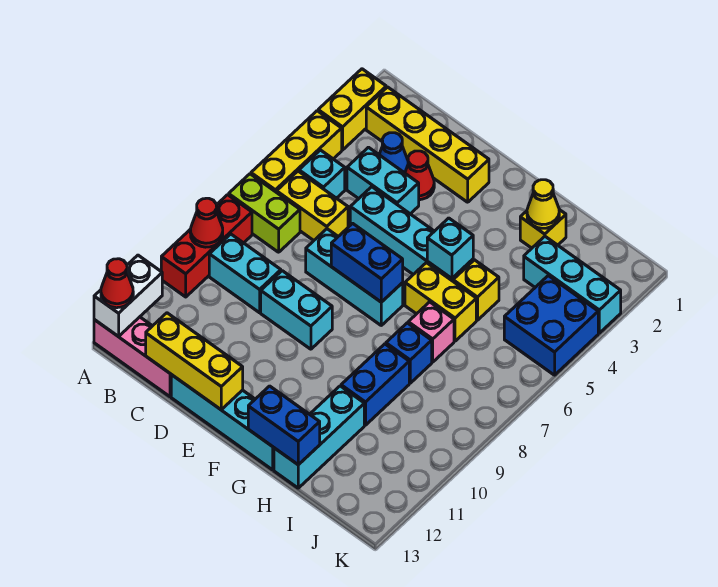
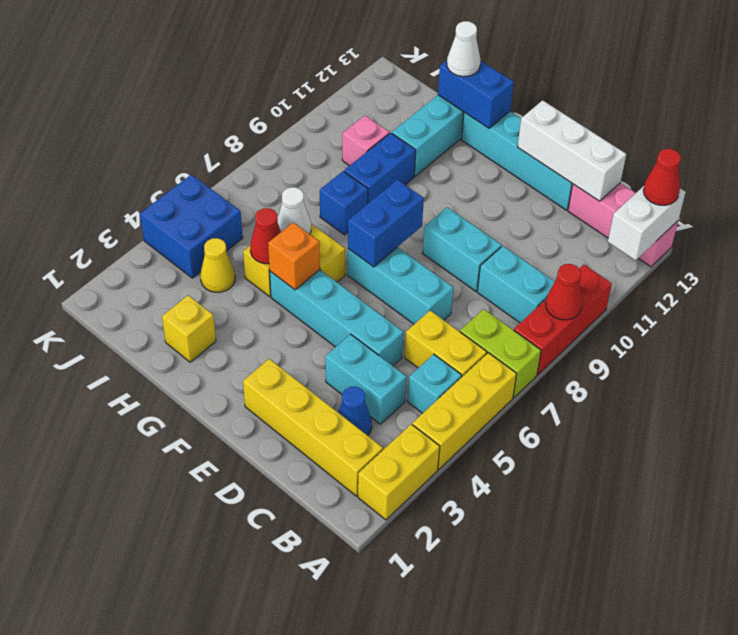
yellow 1x3 brick [146,313,243,410] -> white 1x3 brick [517,100,626,201]
red 1x1 cone [405,151,434,200] -> red 1x1 cone moved to [250,208,281,264]
blue 1x2 brick [331,223,403,302] -> blue 1x2 brick turned to [348,180,424,267]
cyan 1x1 brick [427,218,473,278] -> orange 1x1 brick [268,222,320,290]
yellow 1x1 cone [527,180,559,228] -> yellow 1x1 cone moved to [200,238,235,292]
none -> white 1x1 cone [277,187,311,234]
pink 1x1 brick [408,302,454,362] -> pink 1x1 brick moved to [342,115,390,166]
none -> white 1x1 cone [447,21,480,77]
cyan 1x3 brick [524,236,621,333] -> none

